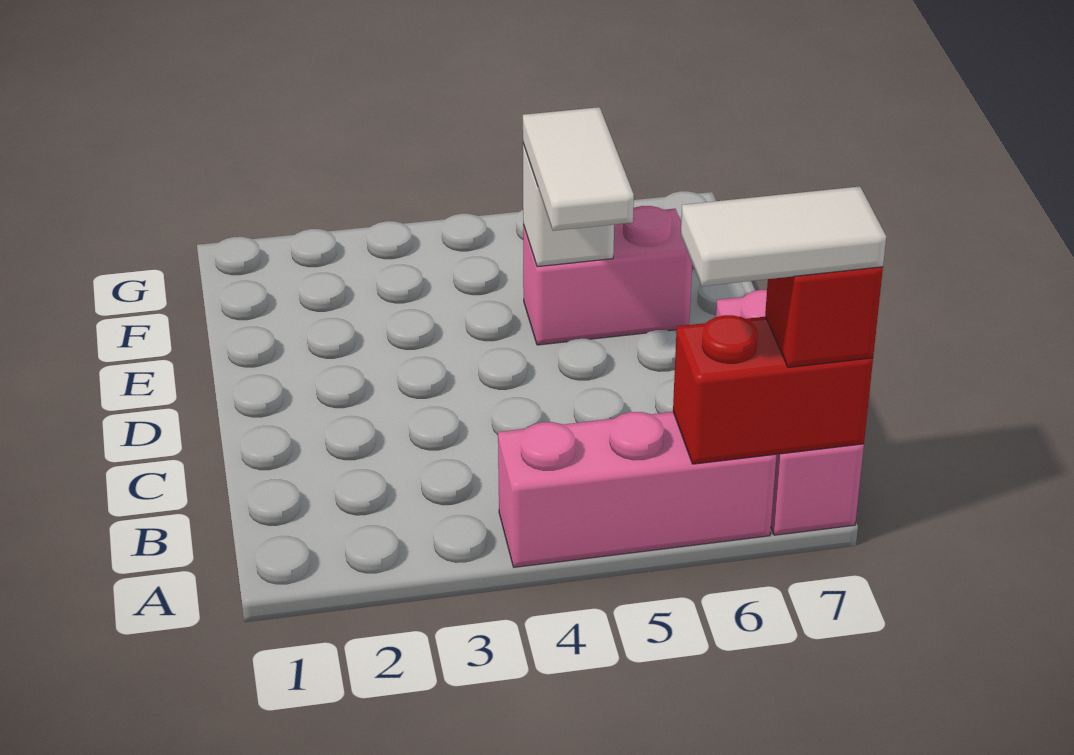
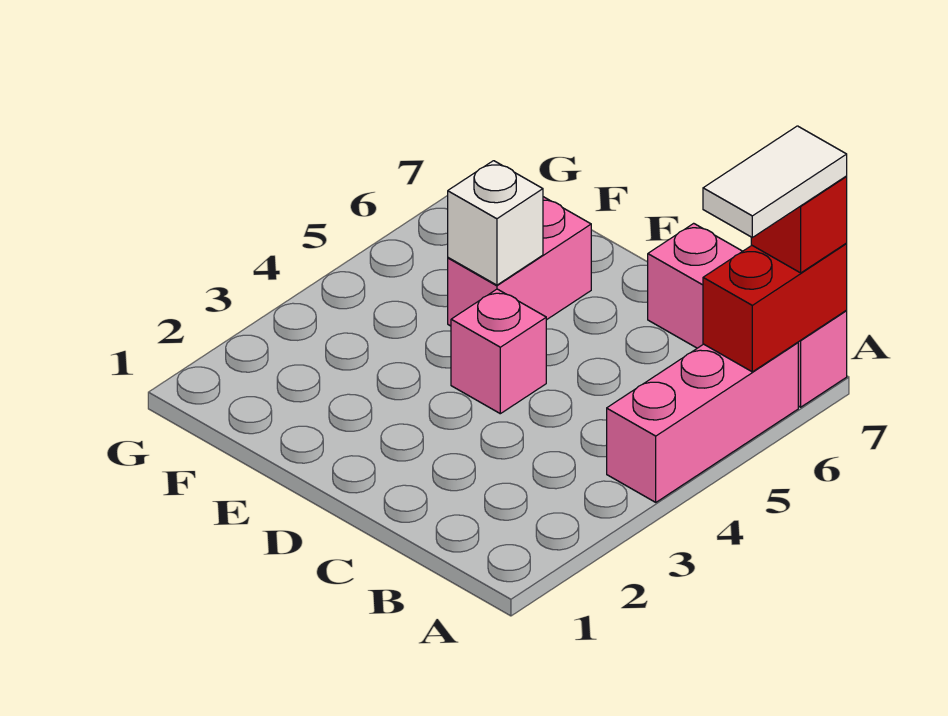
none -> pink 1x1 brick [451,289,546,414]
white 1x2 tile [523,107,634,231] -> none

